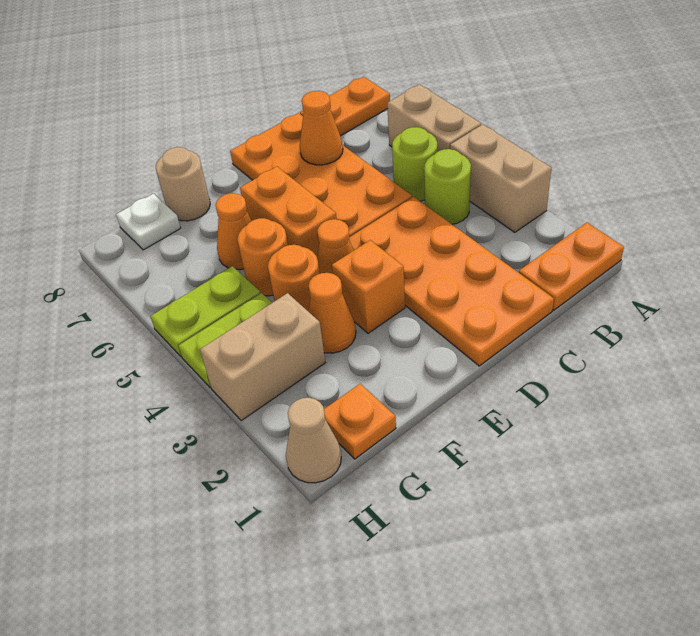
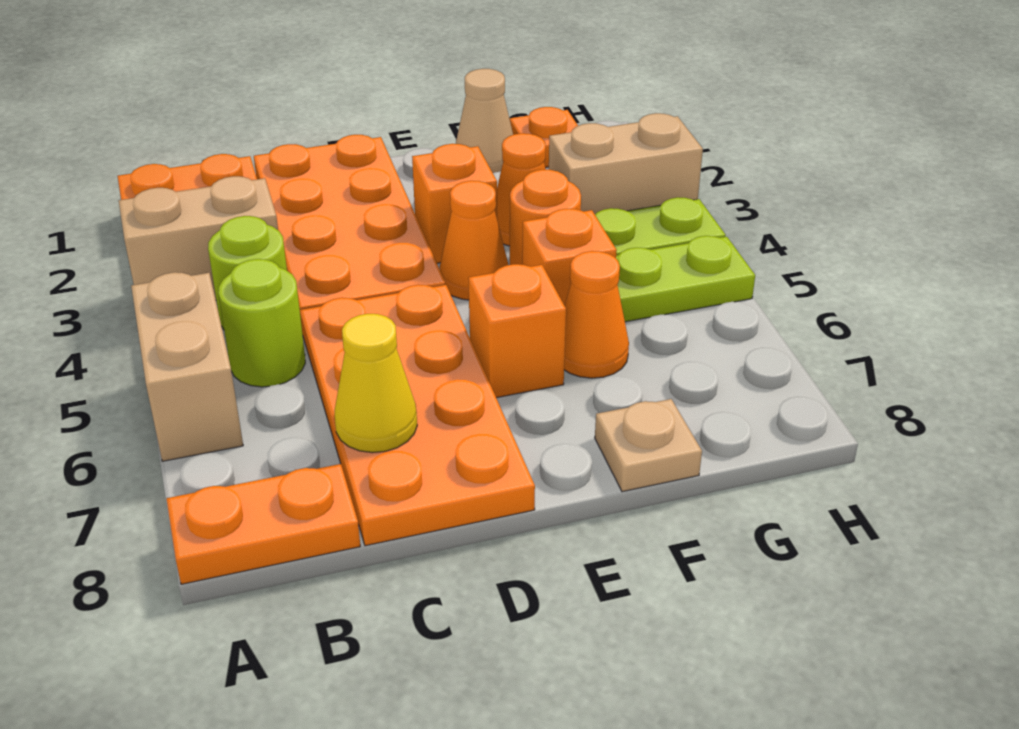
tan 1x2 brick [450,124,551,232] -> tan 1x2 brick turned to [119,176,278,300]
orange 1x1 cone [300,91,343,165] -> yellow 1x1 cone [334,314,417,453]
orange 1x2 brick [240,166,337,256] -> orange 1x1 brick [469,264,566,398]
orange 1x1 round brick [237,218,288,296] -> orange 1x1 brick [522,209,617,305]
tan 1x1 round brick [156,147,210,221] -> tan 1x1 plate [595,399,702,492]
white 1x1 plate [116,194,181,250] -> none
tan 1x1 cone [286,398,341,483] -> tan 1x1 cone moved to [456,69,513,173]

